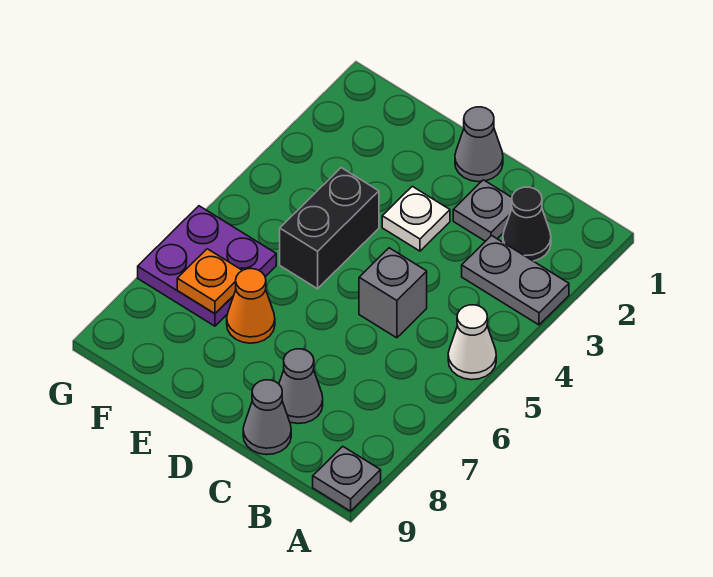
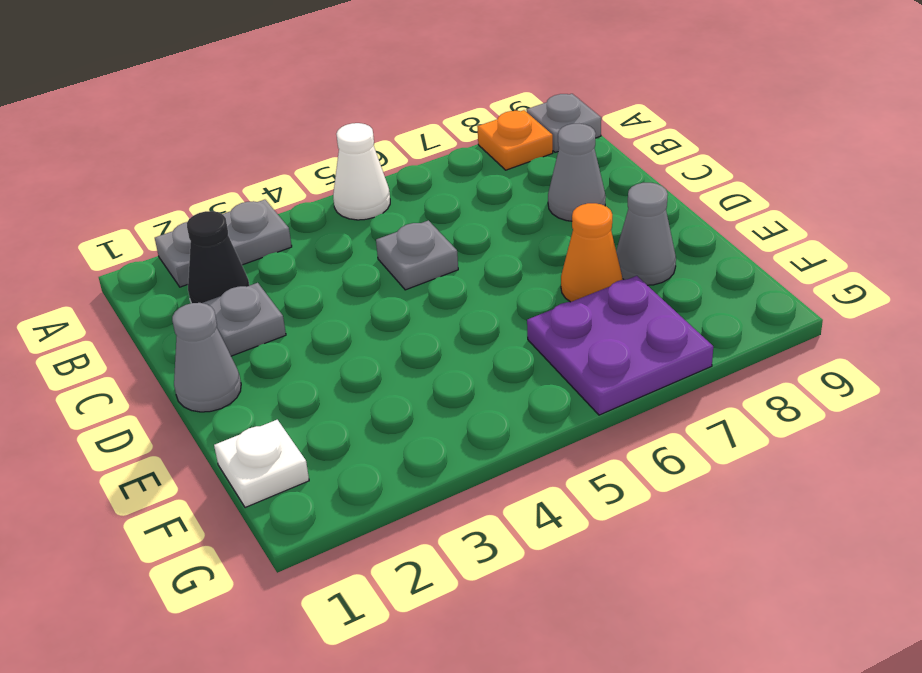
grey 1x2 plate [462,236,569,325] -> grey 1x2 plate turned to [155,200,292,287]
grey 1x1 brick [359,248,427,338] -> grey 1x1 plate [376,220,458,290]
grey 1x1 cone [243,380,291,455] -> grey 1x1 cone moved to [616,183,676,285]
white 1x1 plate [382,186,450,251] -> white 1x1 plate moved to [214,420,309,508]
black 1x2 brick [280,168,379,289] -> none
orange 1x1 plate [177,249,242,313] -> orange 1x1 plate moved to [477,110,553,170]

